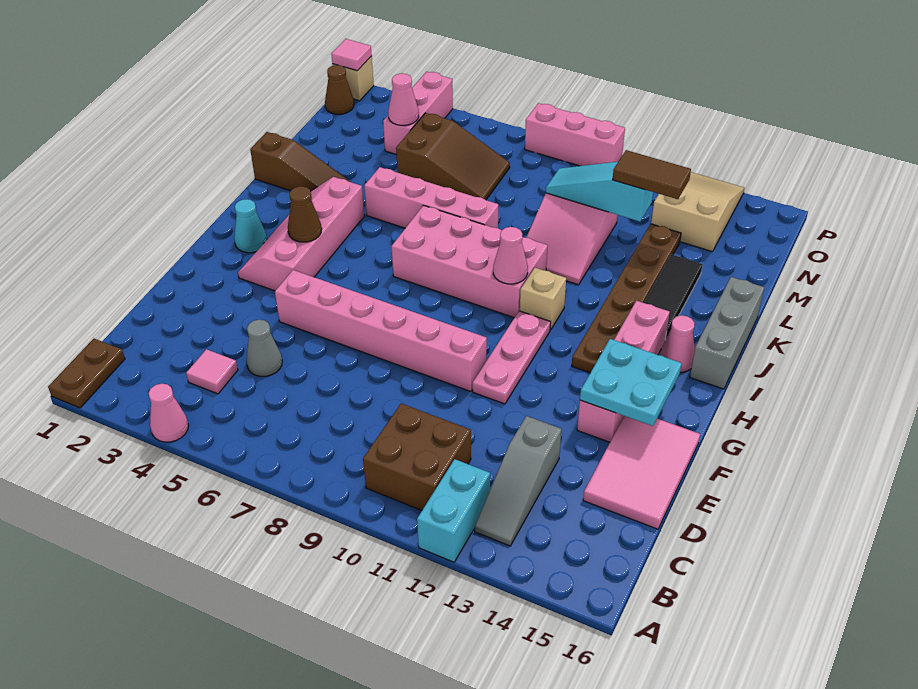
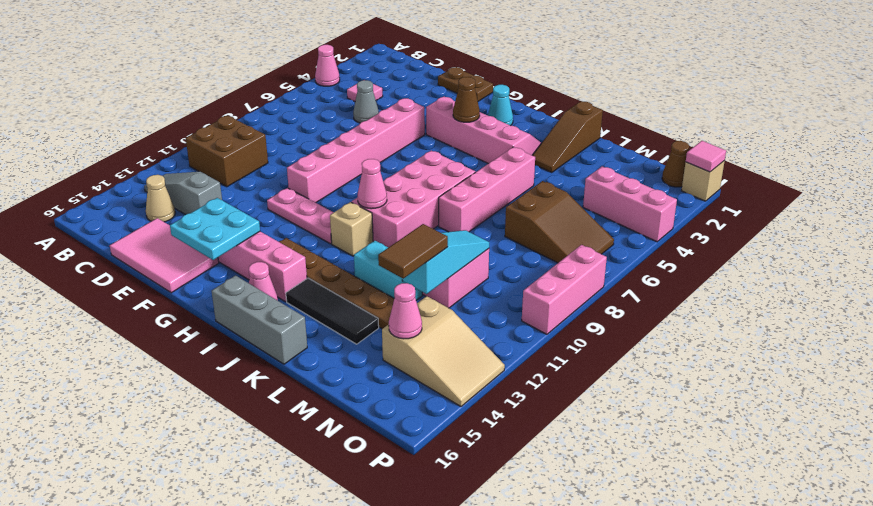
brown 1x2 plate [48,339,125,408] -> brown 1x2 plate moved to [438,67,493,101]
cyan 1x2 brick [417,459,490,562] -> cyan 1x2 brick moved to [354,241,422,300]
none -> tan 1x1 cone [146,175,175,222]
brown 2x3 slope [396,113,510,200] -> brown 2x3 slope turned to [505,181,614,263]
pink 1x1 cone [388,73,419,125] -> pink 1x1 cone moved to [389,283,422,339]

